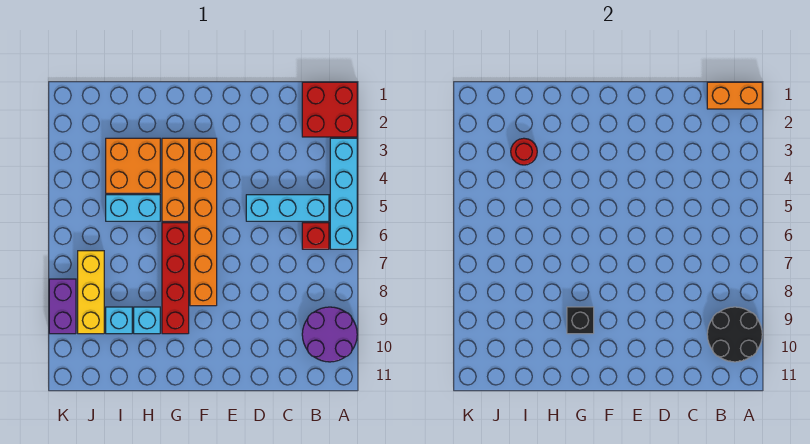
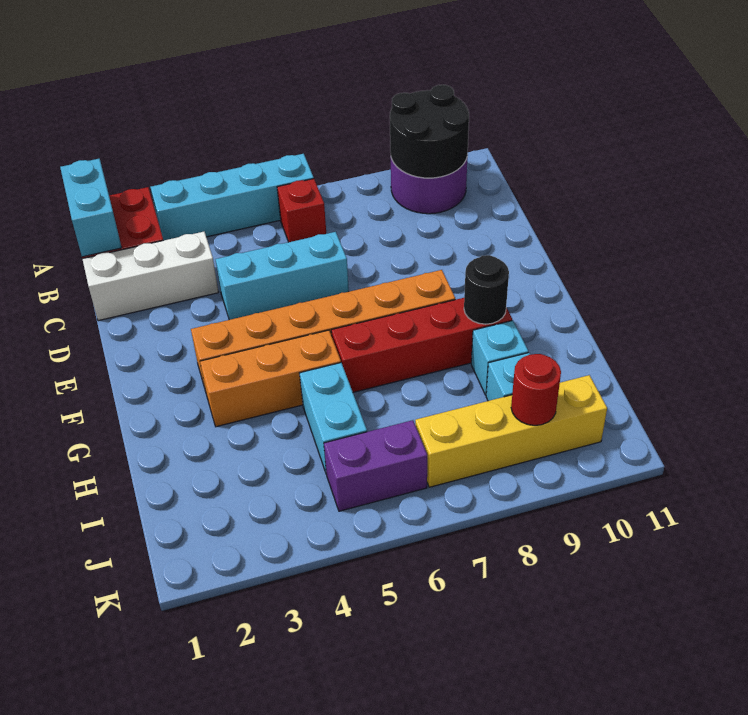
orange 1x2 brick [707,82,762,109] -> cyan 1x2 brick [60,159,122,257]
cyan 1x3 brick [246,195,329,221] -> cyan 1x3 brick turned to [215,232,349,320]
none -> white 1x3 brick [83,232,219,321]
black 1x1 brick [567,307,594,334] -> black 1x1 round brick [464,255,509,324]
orange 2x2 brick [106,138,160,193] -> none
red 1x1 round brick [511,138,537,165] -> red 1x1 round brick moved to [511,354,561,425]
yellow 1x3 brick [78,251,104,334] -> yellow 1x4 brick [415,375,607,487]
purple 1x2 brick [49,279,76,334] -> purple 1x2 brick moved to [324,420,427,511]

